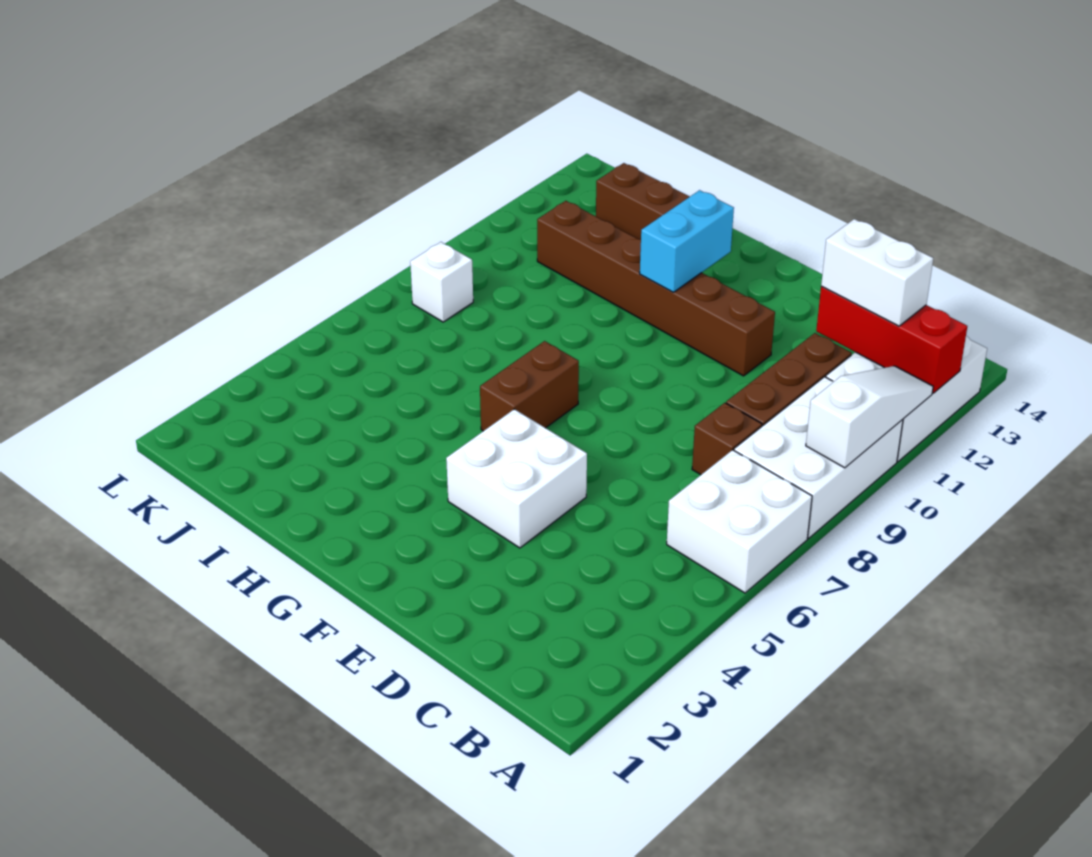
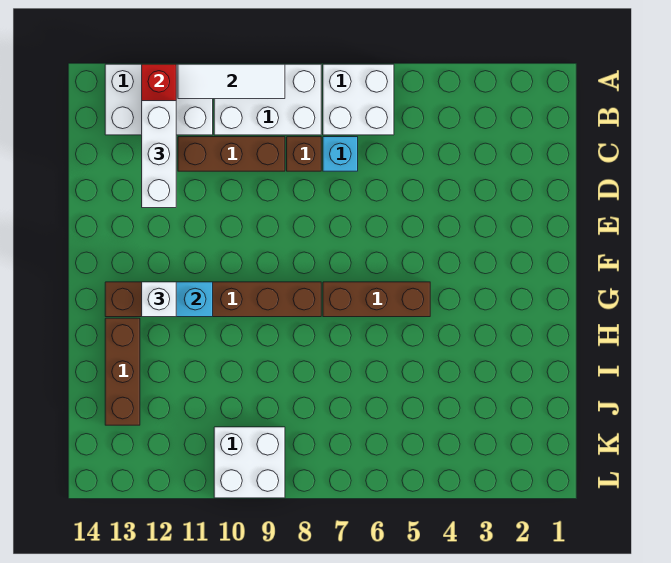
white 1x3 slope [806,366,933,468] -> white 1x3 tile [178,64,285,99]
white 1x2 brick [821,219,933,326] -> white 1x3 brick [142,101,176,208]
none -> cyan 1x1 brick [323,137,358,171]
white 2x2 brick [446,409,587,548] -> white 2x2 brick moved to [214,427,285,498]
brown 1x6 brick [537,201,775,376] -> brown 1x6 brick turned to [105,282,321,317]
brown 1x2 brick [480,341,579,431] -> brown 1x3 brick [323,282,430,317]
white 1x1 brick [410,242,473,322] -> white 1x1 brick moved to [142,282,176,317]

